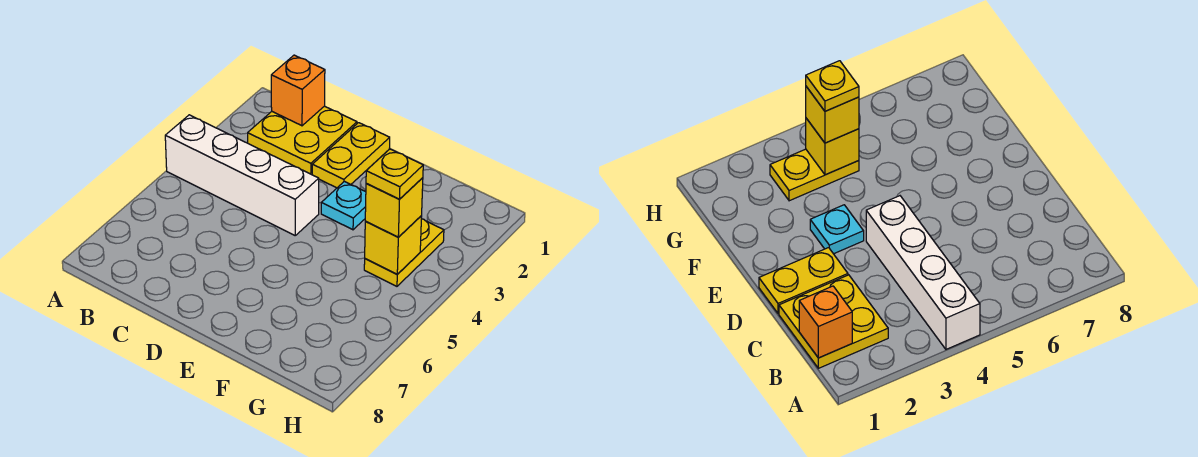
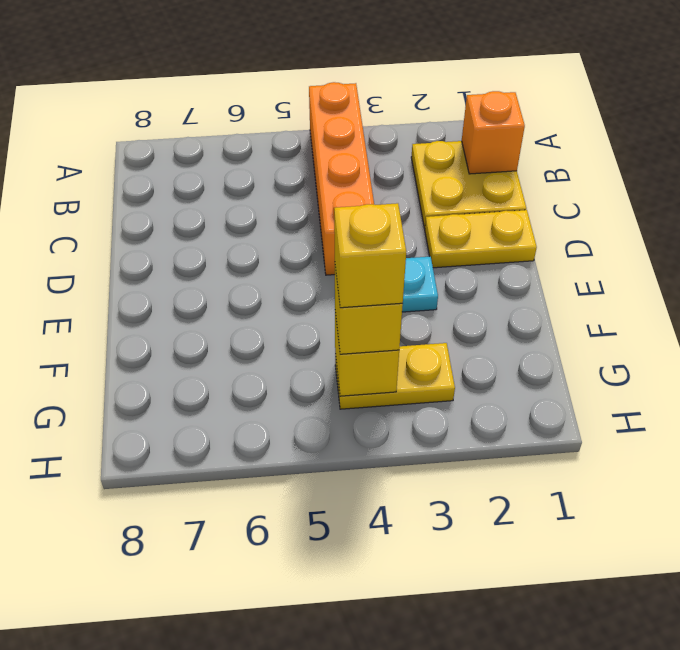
white 1x4 brick [165,115,319,235] -> orange 1x4 brick [309,82,374,275]
yellow 1x1 plate [366,149,423,199] -> yellow 1x1 brick [334,203,406,308]

